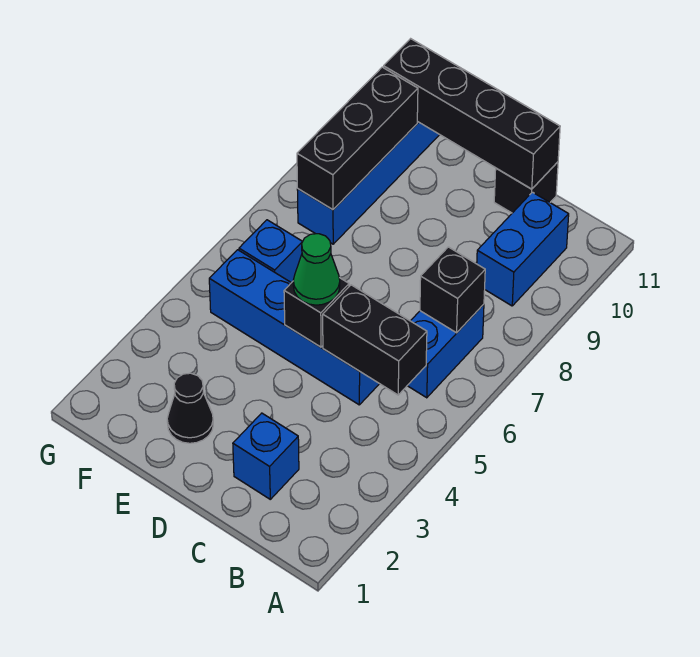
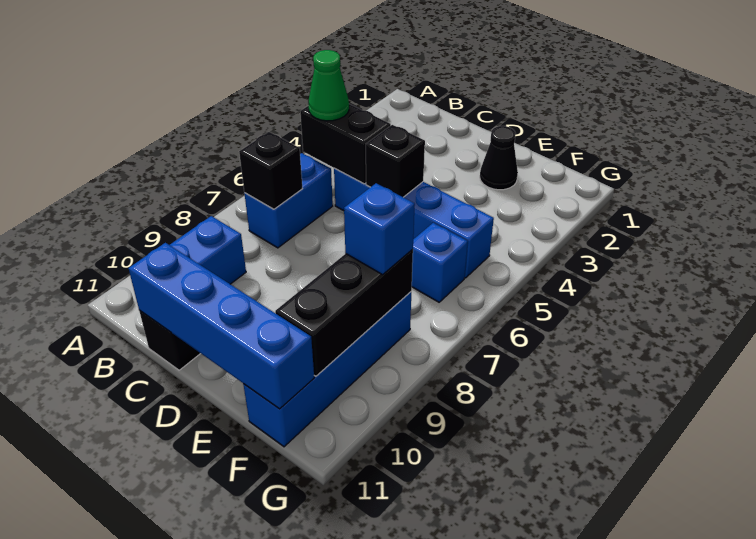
blue 1x1 brick [233,413,299,499] -> blue 1x1 brick moved to [344,183,415,275]
black 1x4 brick [384,39,560,189] -> blue 1x4 brick [128,243,314,409]
green 1x1 cone [293,234,340,305] -> green 1x1 cone moved to [308,50,349,121]

